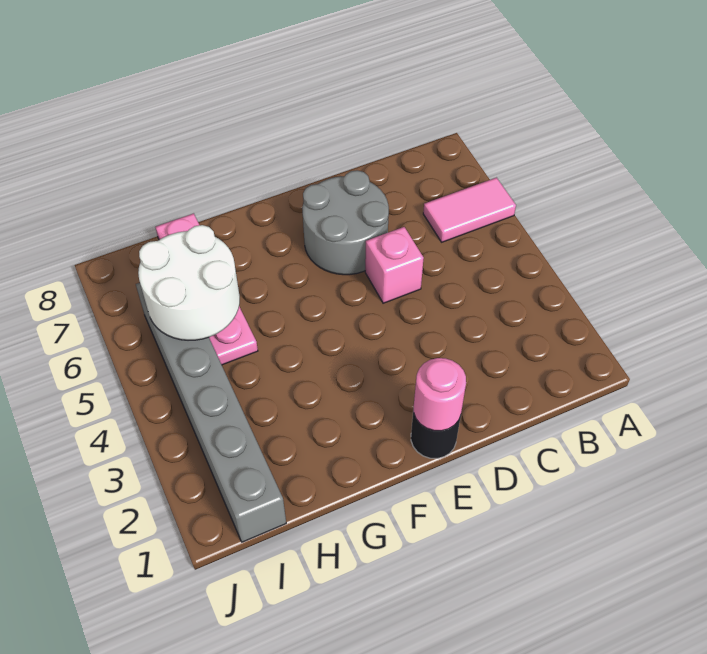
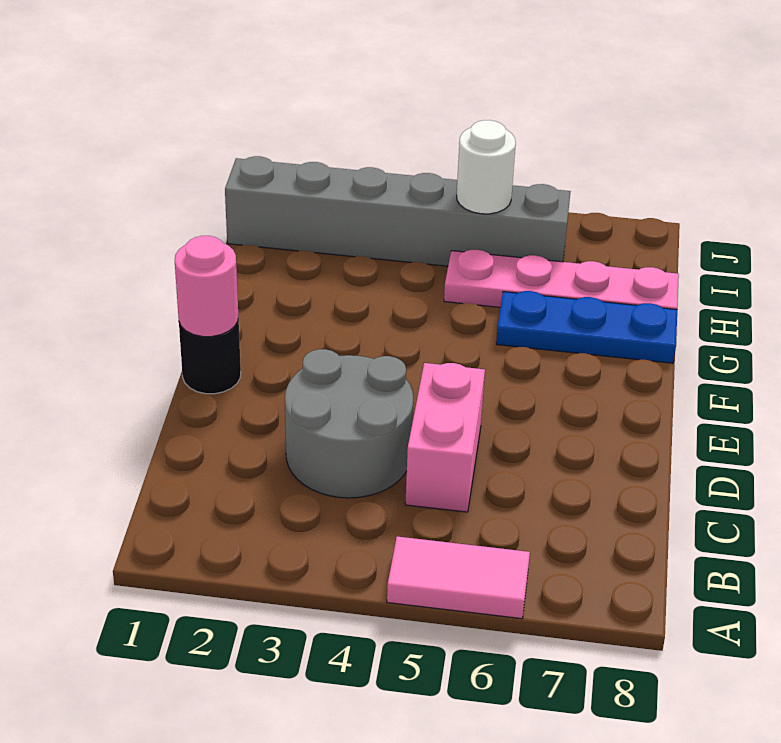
pink 1x2 tile [423,178,516,242] -> pink 1x2 tile turned to [387,536,530,619]
pink 1x1 brick [365,227,424,303] -> pink 1x2 brick [405,363,485,512]
grey 2x2 round brick [302,170,389,275] -> grey 2x2 round brick moved to [285,349,413,498]
none -> blue 1x3 plate [496,291,677,363]
white 2x2 round brick [138,225,240,340] -> white 1x1 round brick [457,120,516,214]

